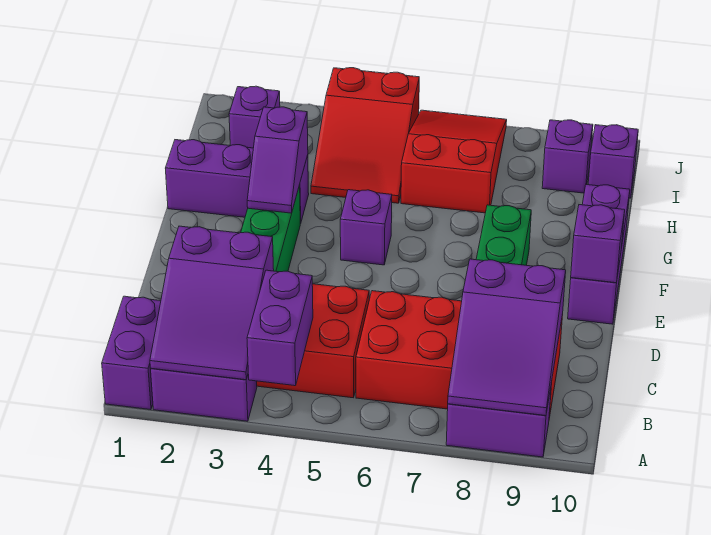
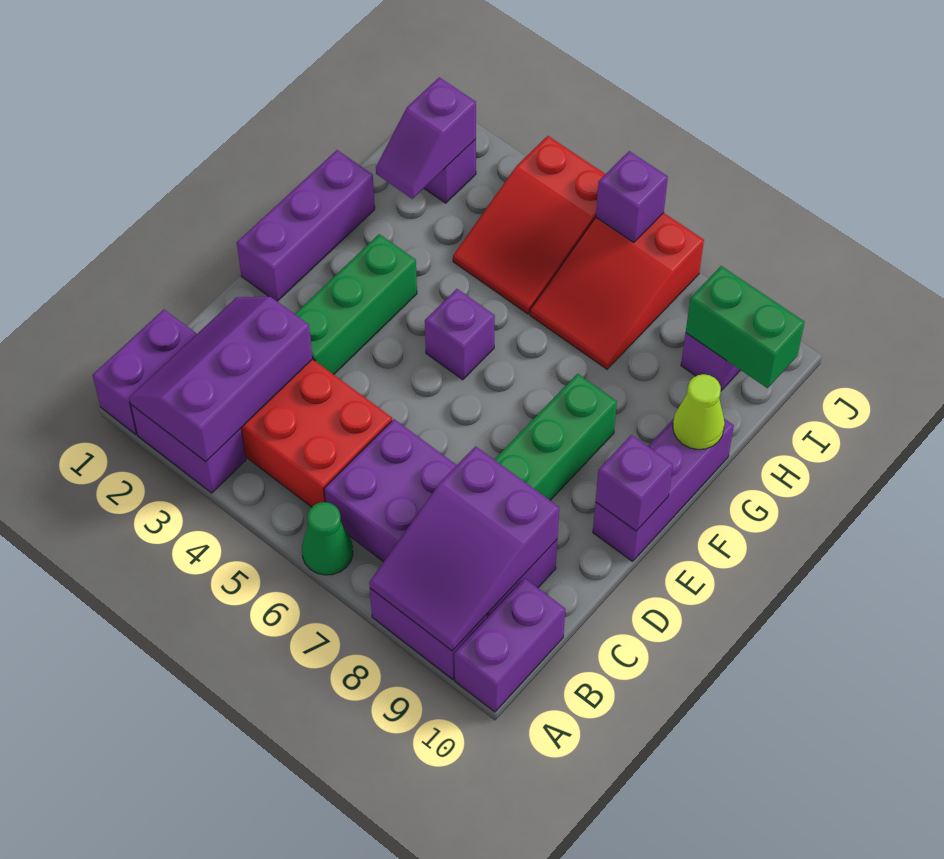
purple 2x3 slope [150,226,274,380] -> purple 2x3 slope turned to [129,297,313,462]
purple 1x2 brick [247,270,313,386] -> purple 1x2 brick moved to [454,578,565,712]
none -> green 1x1 cone [302,502,353,575]
red 2x4 brick [356,291,563,418] -> purple 2x4 brick [324,419,557,618]
purple 1x2 slope [247,107,308,213] -> purple 1x2 slope moved to [376,77,476,199]
purple 1x3 brick [165,140,309,223] -> purple 1x3 brick turned to [237,150,375,301]
none -> lime 1x1 cone [673,374,725,449]
red 2x3 slope [401,110,507,213] -> red 2x3 slope turned to [530,213,704,369]
none -> green 1x2 brick [686,266,805,388]
purple 1x1 brick [588,125,638,198] -> purple 1x1 brick moved to [596,151,668,243]

